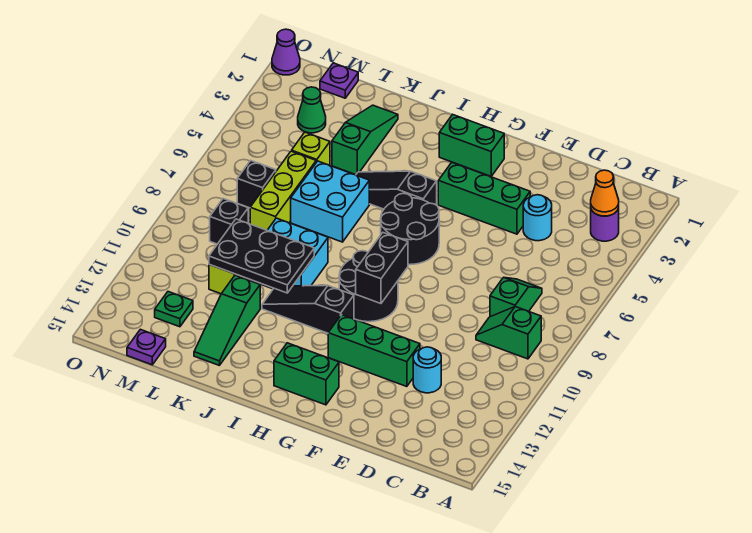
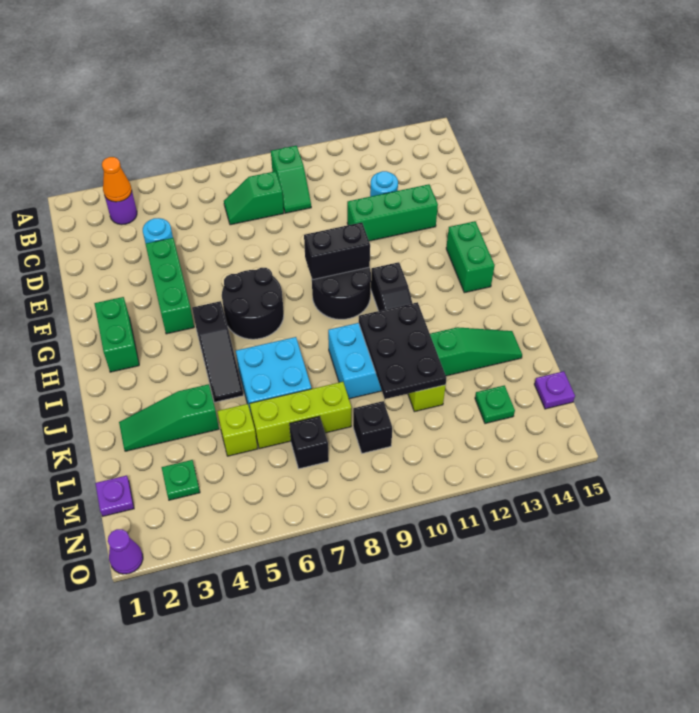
green 1x3 brick [328,315,420,387] -> green 1x3 brick turned to [347,184,438,241]
green 1x1 cone [298,87,326,133] -> green 1x1 plate [162,460,200,500]

